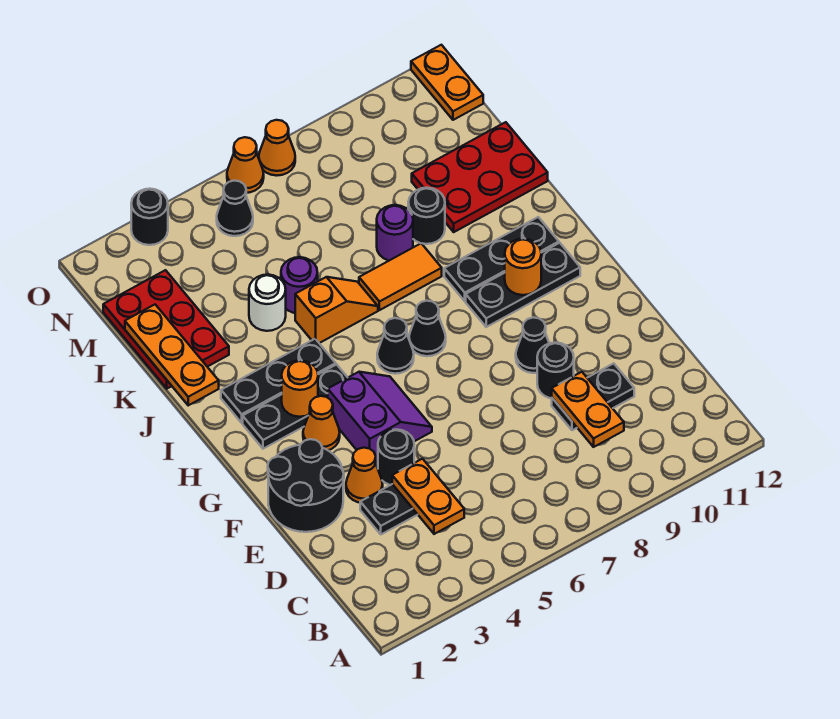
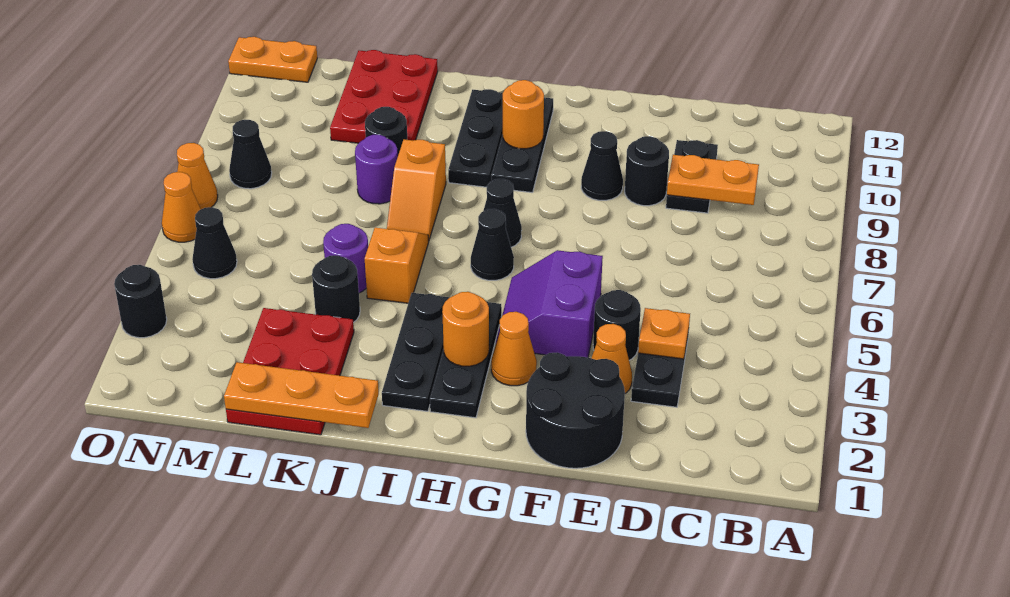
orange 1x2 plate [392,459,464,534] -> orange 1x1 plate [638,308,690,359]
purple 2x2 slope [328,372,432,462] -> purple 2x2 slope turned to [496,250,603,357]
orange 1x2 tile [359,243,442,310] -> orange 1x2 slope [387,139,446,241]
red 2x3 plate [103,270,229,389] -> red 2x3 plate turned to [226,308,354,435]
white 1x1 round brick [249,275,286,331] -> black 1x1 round brick [312,255,360,323]
none -> black 1x1 cone [229,120,272,189]

